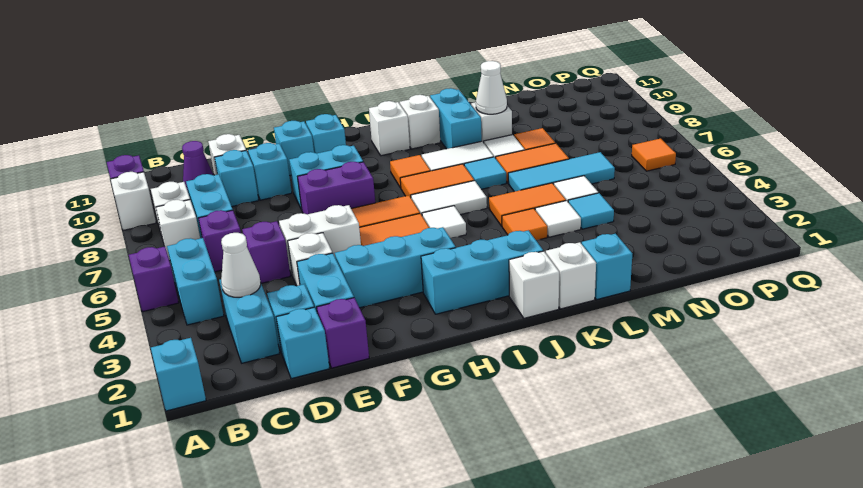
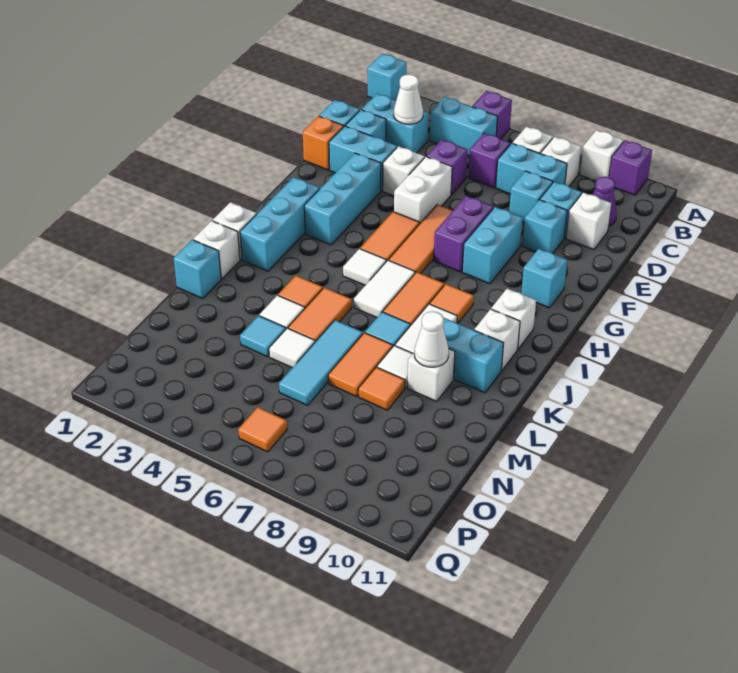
purple 1x1 brick [317,298,369,368] -> orange 1x1 brick [303,116,344,170]
cyan 1x1 brick [274,121,314,176] -> cyan 1x1 brick moved to [509,171,553,223]

